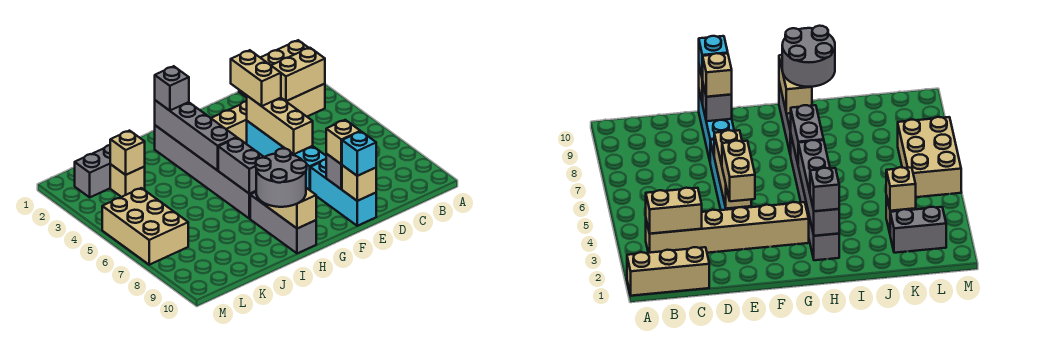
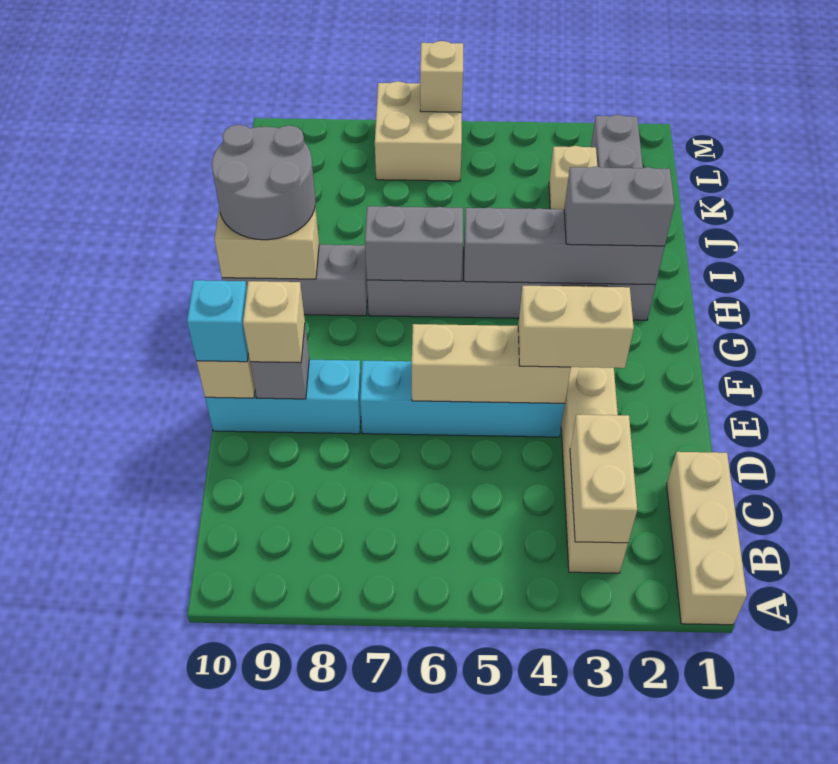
grey 1x1 brick [155,66,189,111] -> grey 1x2 brick [564,166,674,246]
tan 1x1 brick [110,131,145,175] -> tan 1x1 brick moved to [420,41,463,112]
tan 2x3 brick [102,188,188,265] -> tan 2x2 brick [375,81,462,181]

